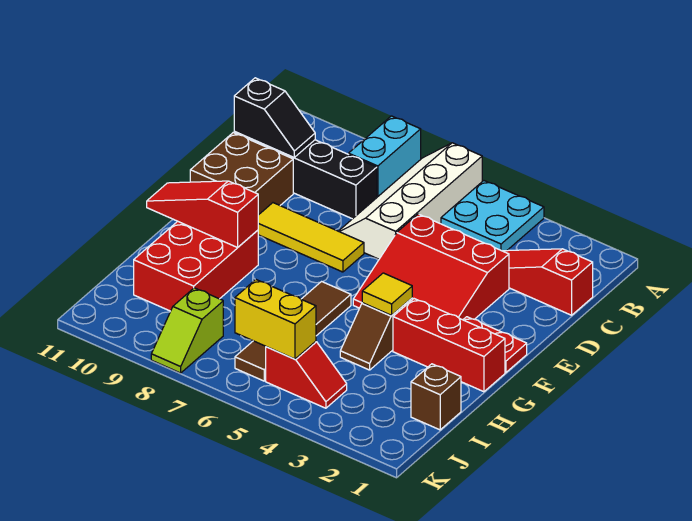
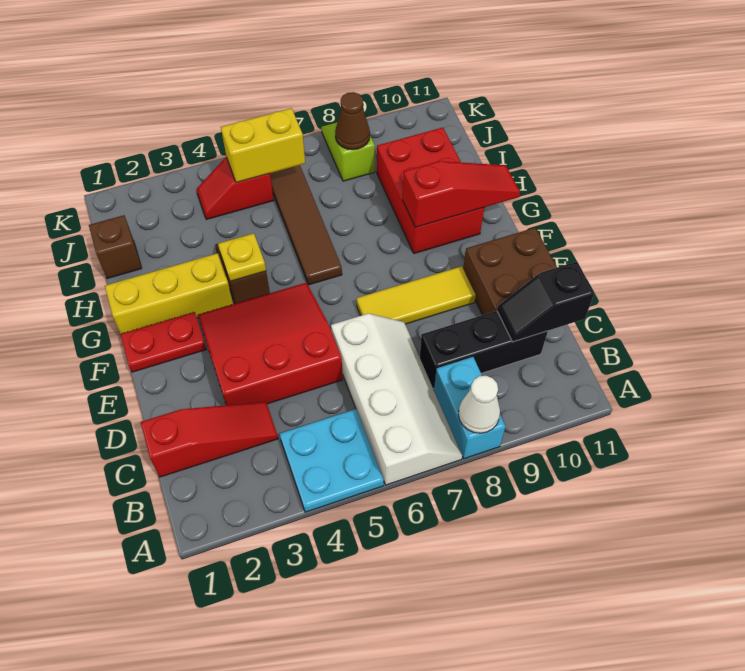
none -> white 1x1 cone [458,376,500,433]
red 1x3 brick [393,299,505,392] -> yellow 1x3 brick [105,253,233,334]
yellow 1x1 tile [362,273,412,315] -> yellow 1x1 plate [218,233,266,282]
none -> brown 1x1 cone [335,92,370,150]

